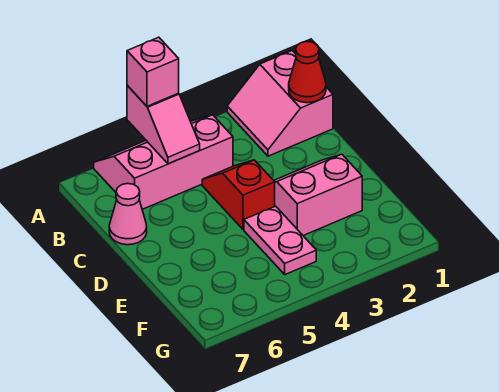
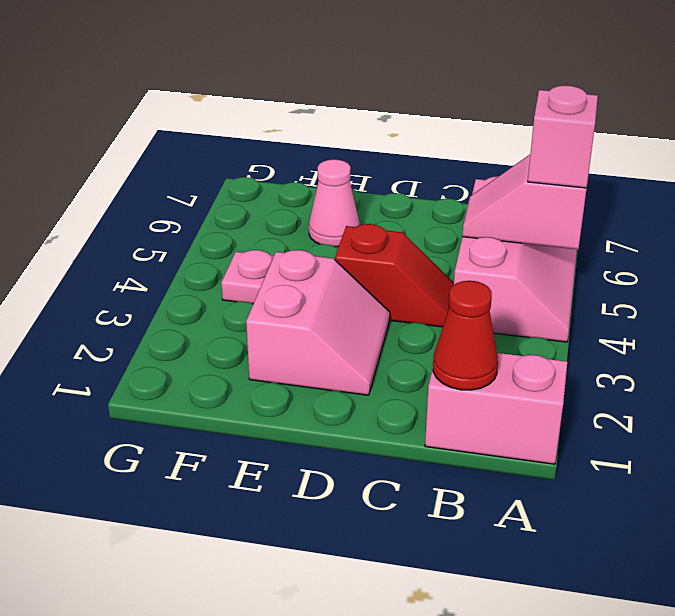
pink 1x1 cone [109,183,147,245] -> pink 1x1 cone moved to [309,159,360,247]

